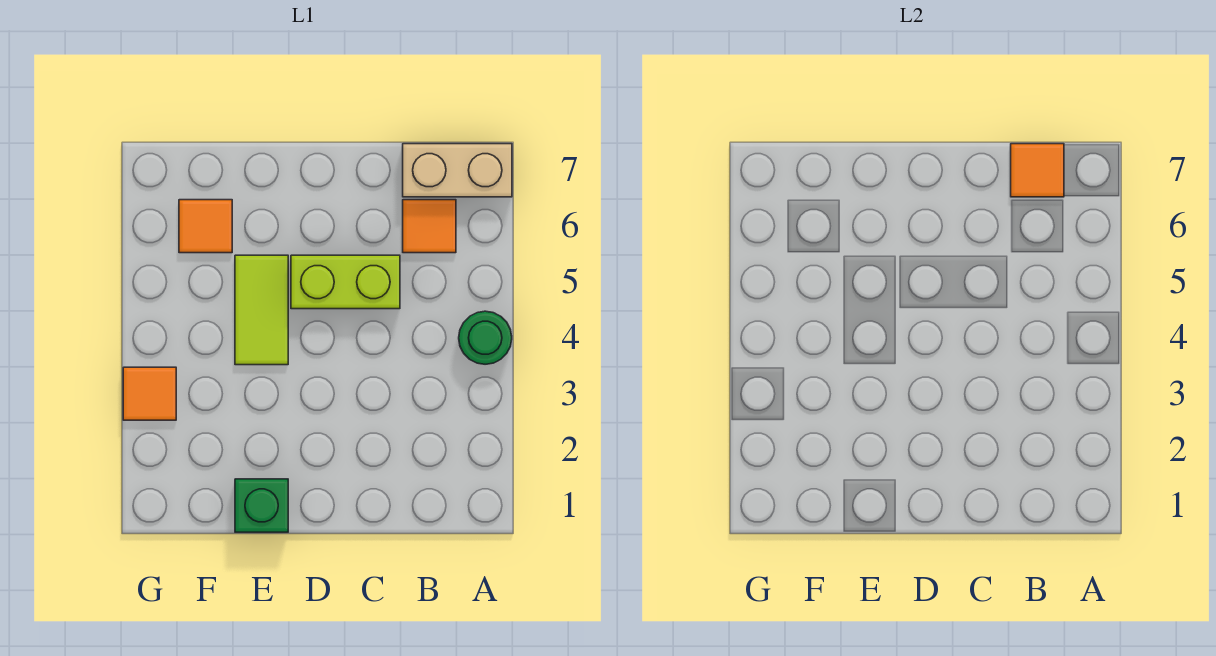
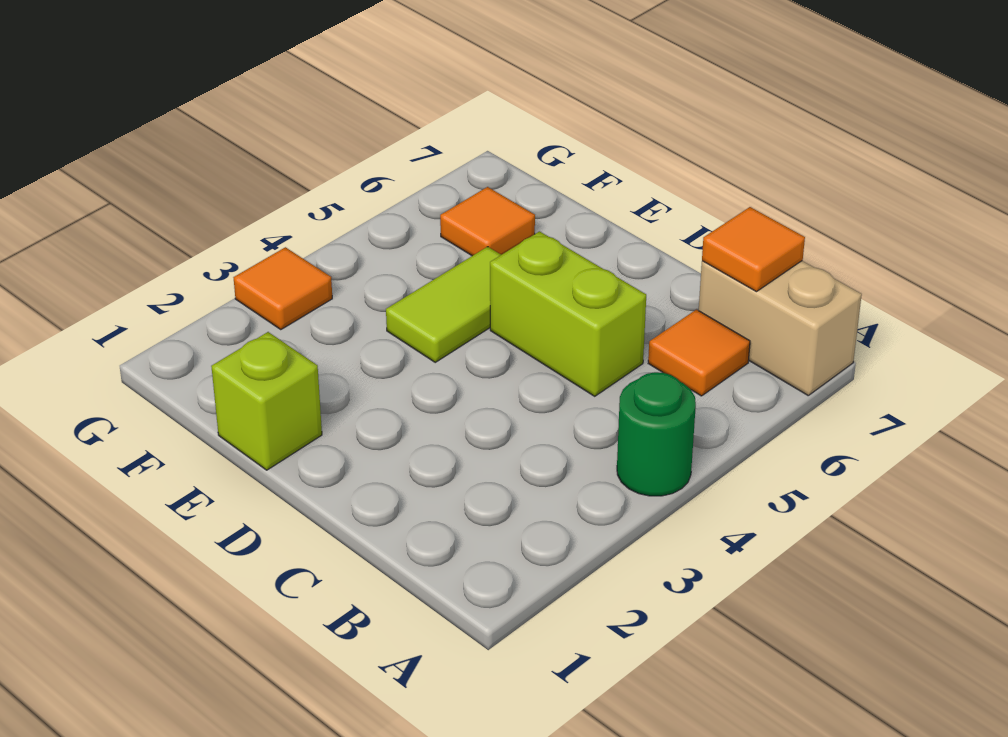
green 1x1 brick [235,479,288,532] -> lime 1x1 brick [211,332,322,470]

